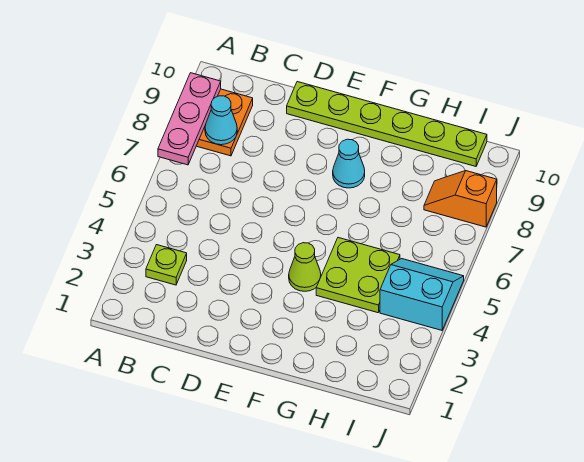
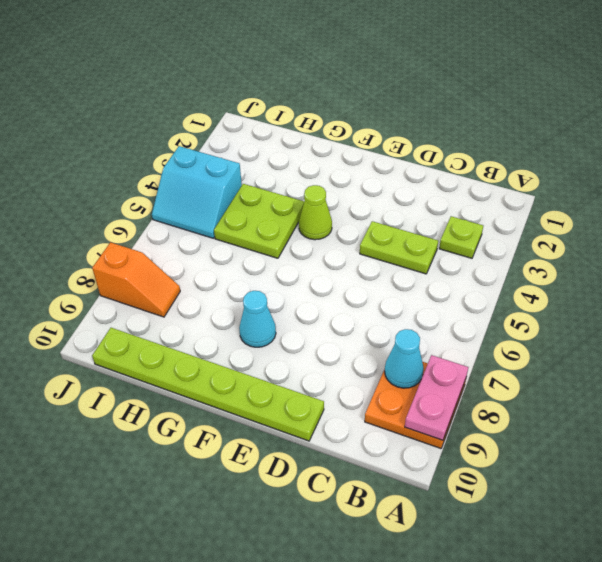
pink 1x3 plate [158,73,221,165] -> pink 1x2 plate [405,355,468,440]
none -> lime 1x2 plate [360,221,438,274]

